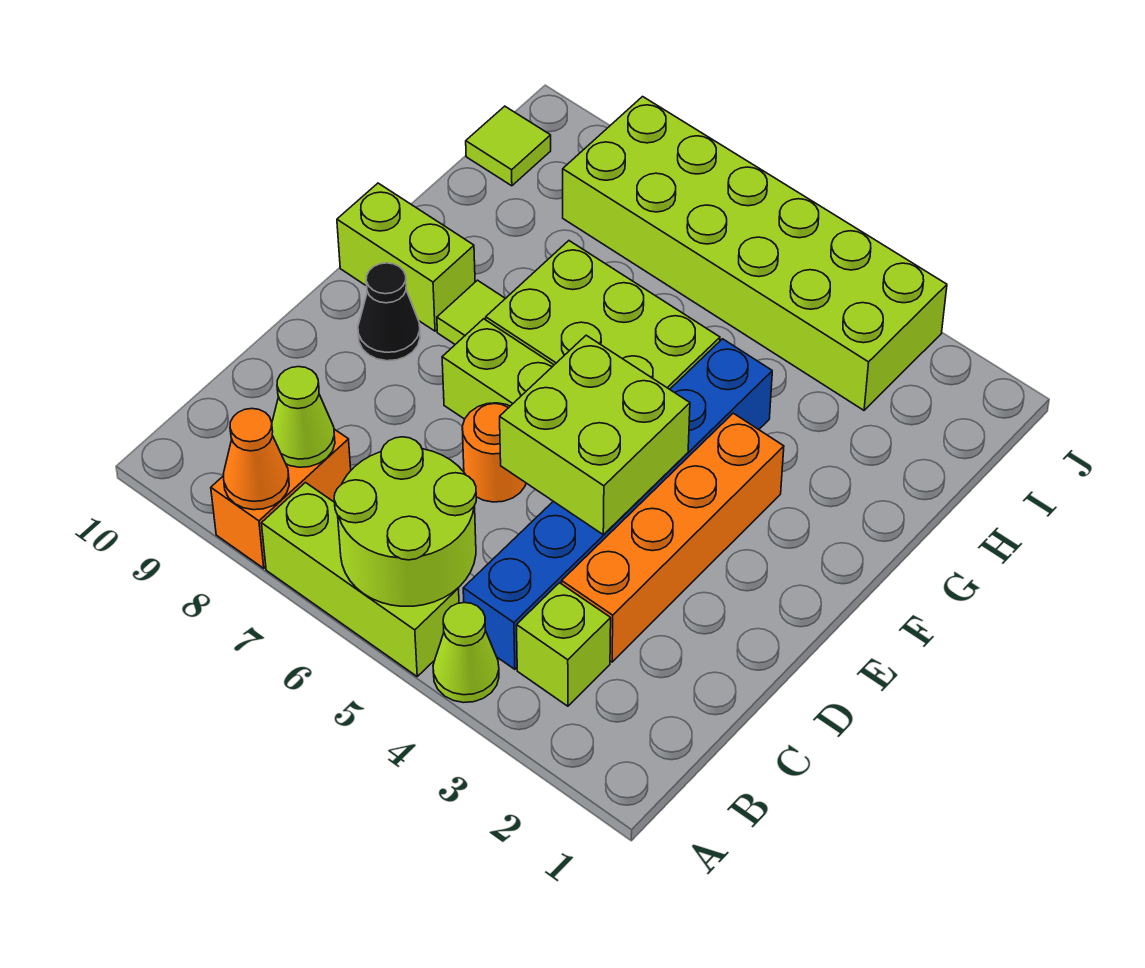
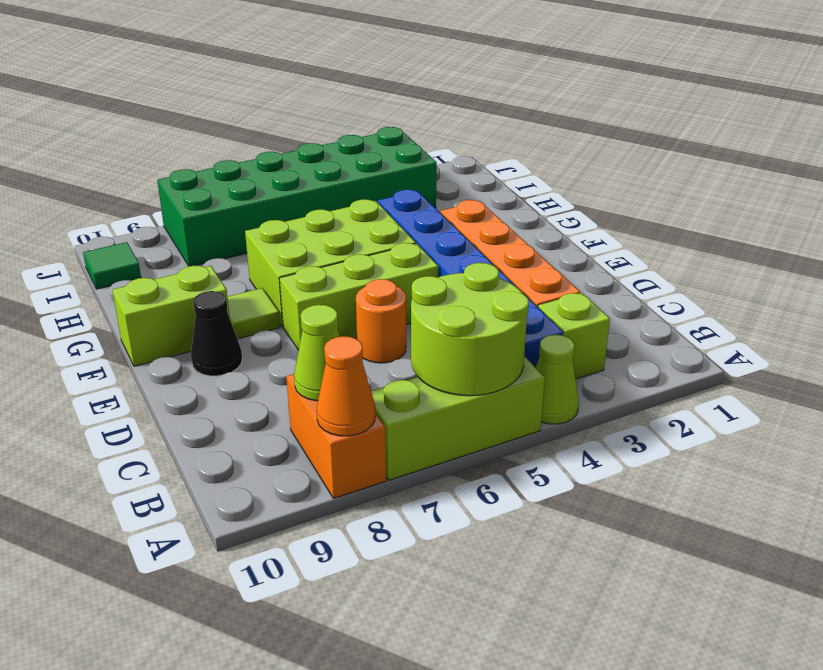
lime 2x2 brick [500,335,690,535] -> none
lime 2x6 brick [563,97,947,410] -> green 2x6 brick [157,127,437,266]
lime 1x1 tile [466,106,551,186] -> green 1x1 tile [83,242,141,289]

